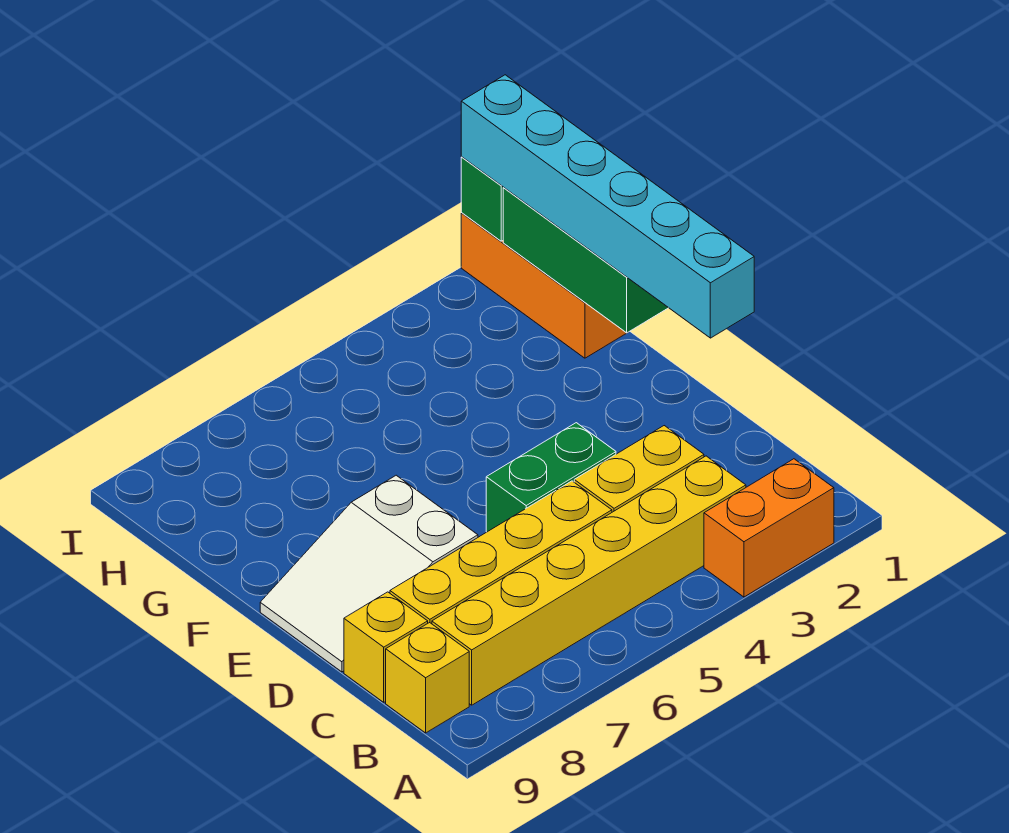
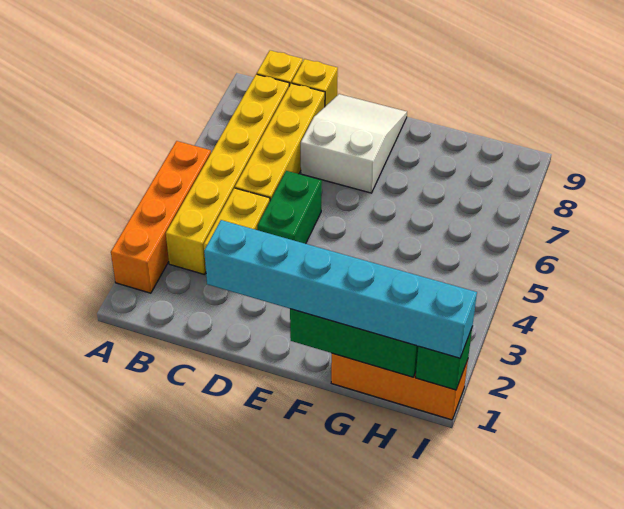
orange 1x2 brick [704,459,834,597] -> orange 1x4 brick [111,141,211,293]

